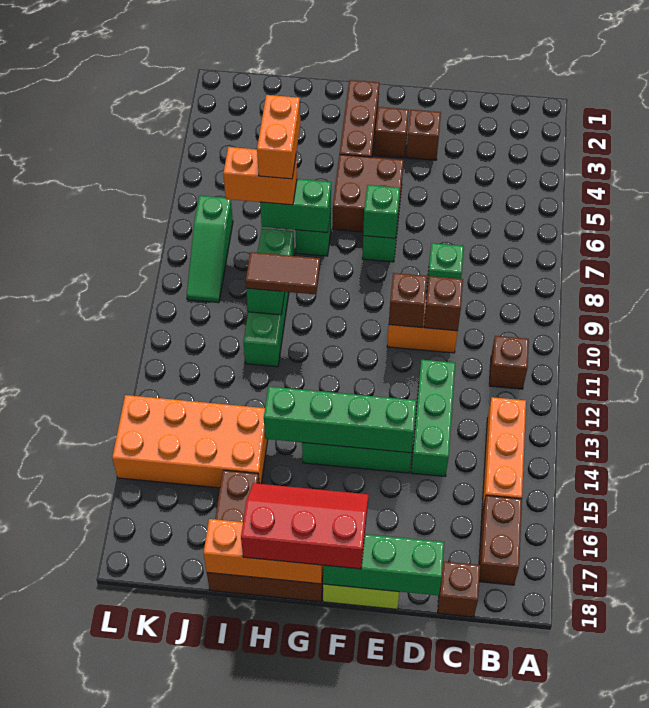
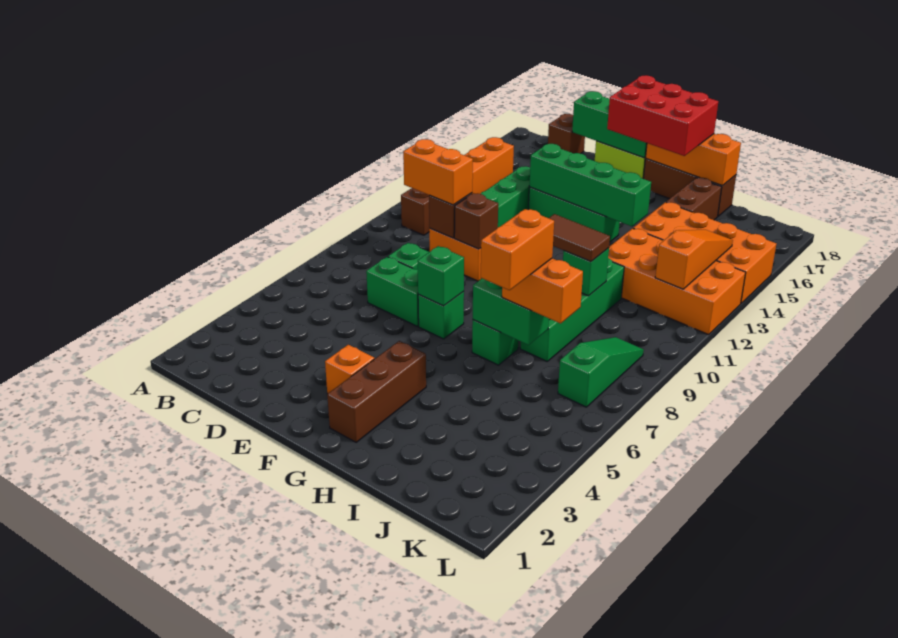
brown 1x2 brick [479,495,522,585] -> none
none -> orange 1x2 brick [403,139,473,205]
none -> green 1x2 brick [366,257,419,326]
brown 1x1 brick [406,110,441,160] -> none
brown 1x1 brick [374,107,409,158] -> orange 1x1 brick [325,345,374,394]
brown 2x2 brick [333,155,404,232] -> none
red 2x3 slope [241,483,369,569] -> red 2x3 brick [607,75,718,156]
none -> orange 2x4 brick [608,228,746,335]
none -> orange 1x3 slope [655,230,733,289]

